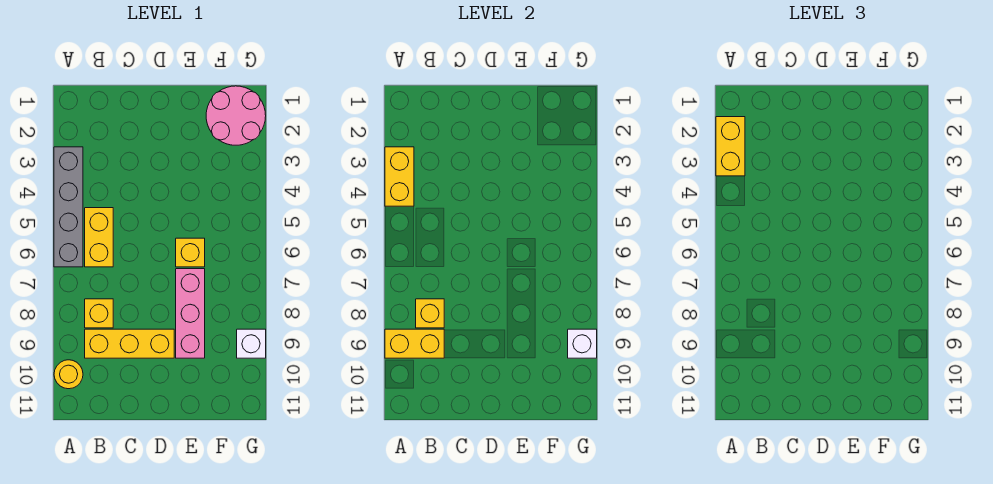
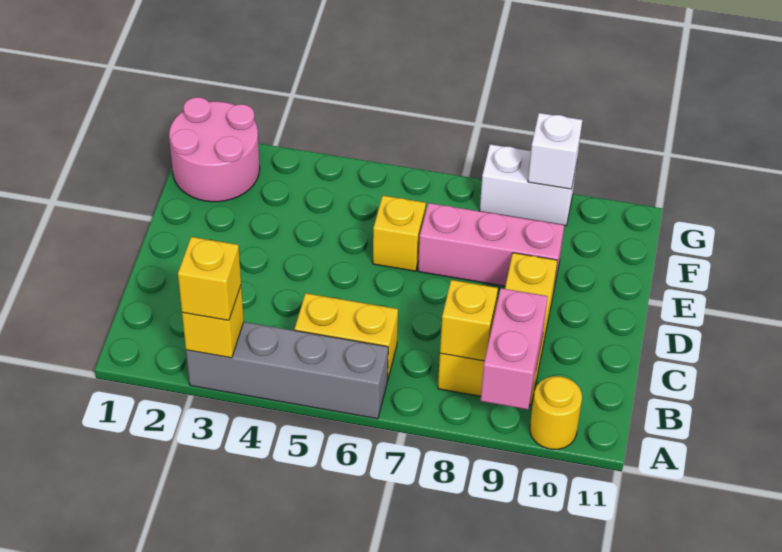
yellow 1x2 brick [716,117,745,176] -> yellow 1x1 brick [178,237,241,320]
yellow 1x2 brick [385,147,414,206] -> yellow 1x1 brick [182,286,244,358]
yellow 1x2 brick [385,329,444,358] -> pink 1x2 brick [481,288,548,409]
white 1x1 brick [237,329,266,358] -> white 1x2 brick [480,144,577,226]

